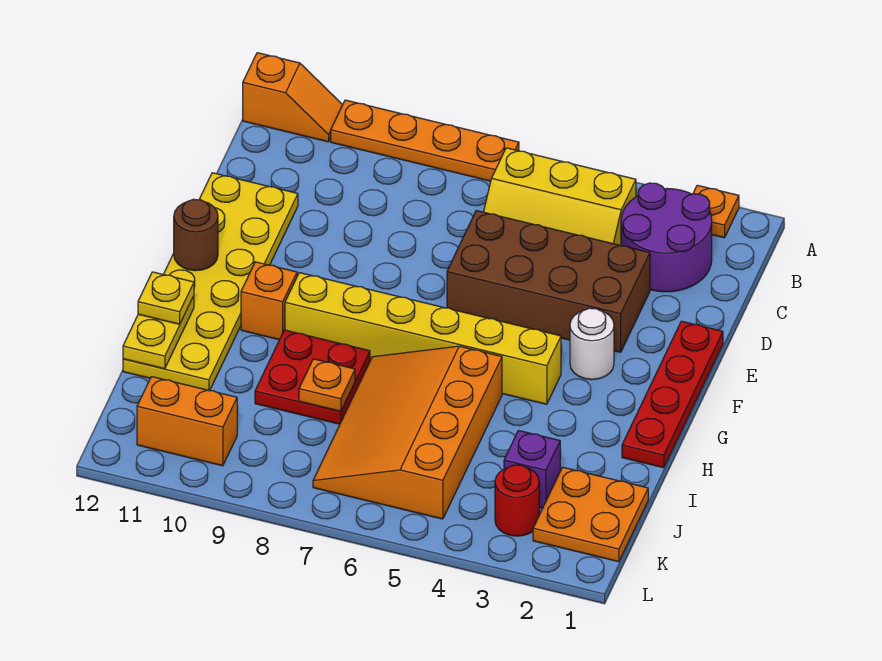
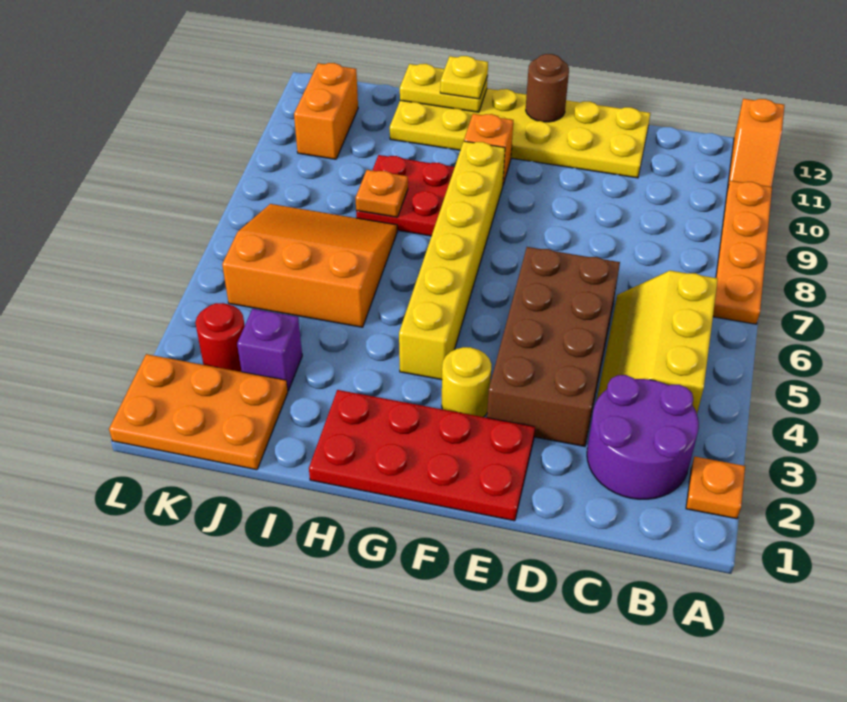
red 1x4 plate [622,321,723,468] -> red 2x4 plate [309,390,535,521]
white 1x1 round brick [570,308,614,380] -> yellow 1x1 round brick [442,347,492,417]
orange 3x4 slope [313,346,502,519] -> orange 3x3 slope [222,204,397,327]
orange 2x2 plate [533,467,648,562] -> orange 2x3 plate [109,354,288,470]

